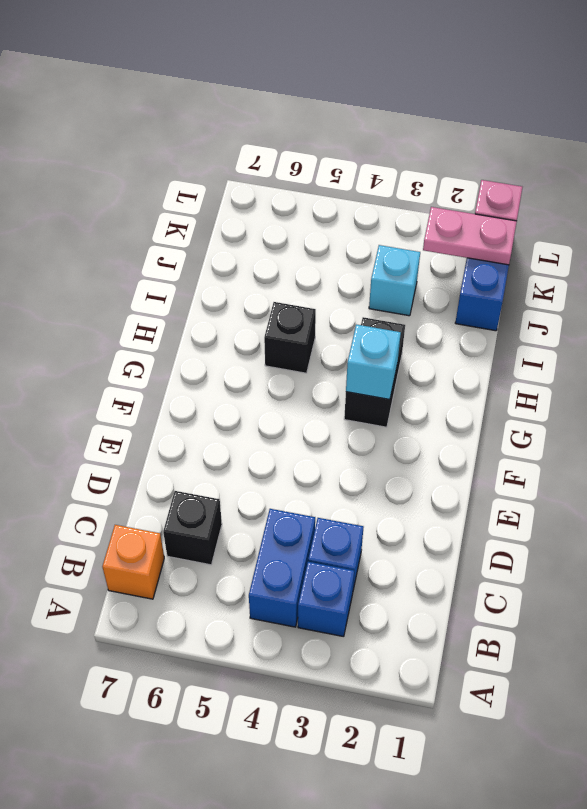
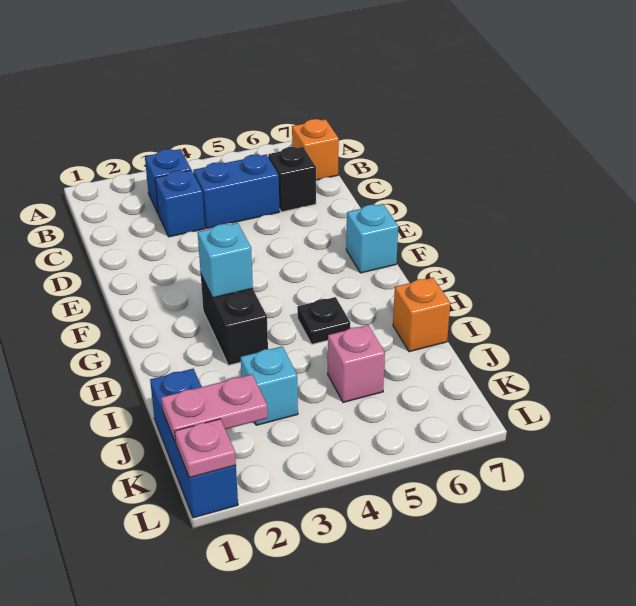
blue 1x2 brick [249,509,315,627] -> blue 1x2 brick turned to [193,155,279,228]
none -> cyan 1x1 brick [346,204,398,273]
black 1x1 brick [264,302,316,373] -> black 1x1 plate [297,297,350,344]
none -> orange 1x1 brick [393,278,450,352]
none -> pink 1x1 brick [328,325,385,402]

